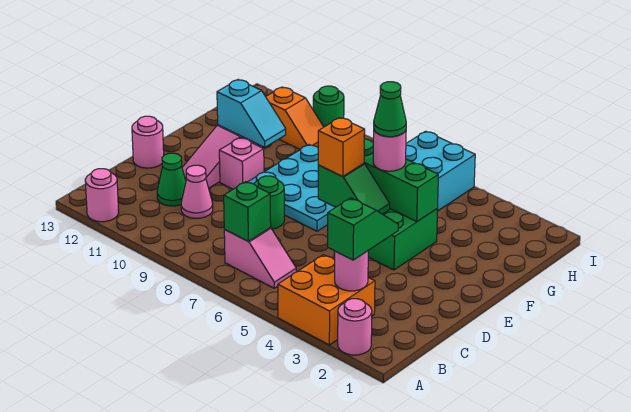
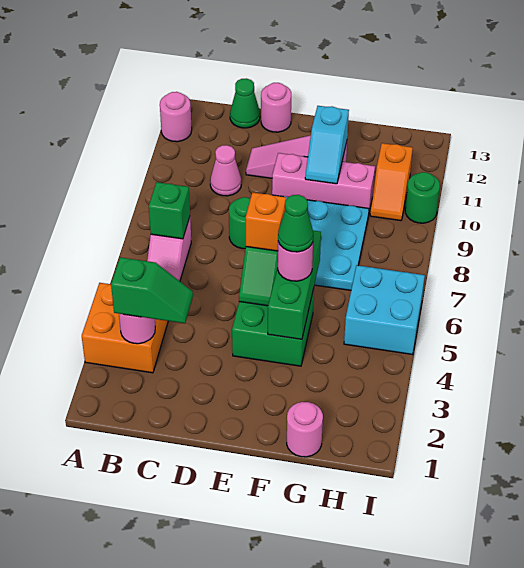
pink 1x1 round brick [338,299,372,355] -> pink 1x1 round brick moved to [287,402,323,457]
green 1x1 cone [157,153,186,206] -> green 1x1 cone moved to [230,78,260,128]
pink 1x1 brick [219,137,264,189] -> pink 1x3 brick [272,153,375,216]

